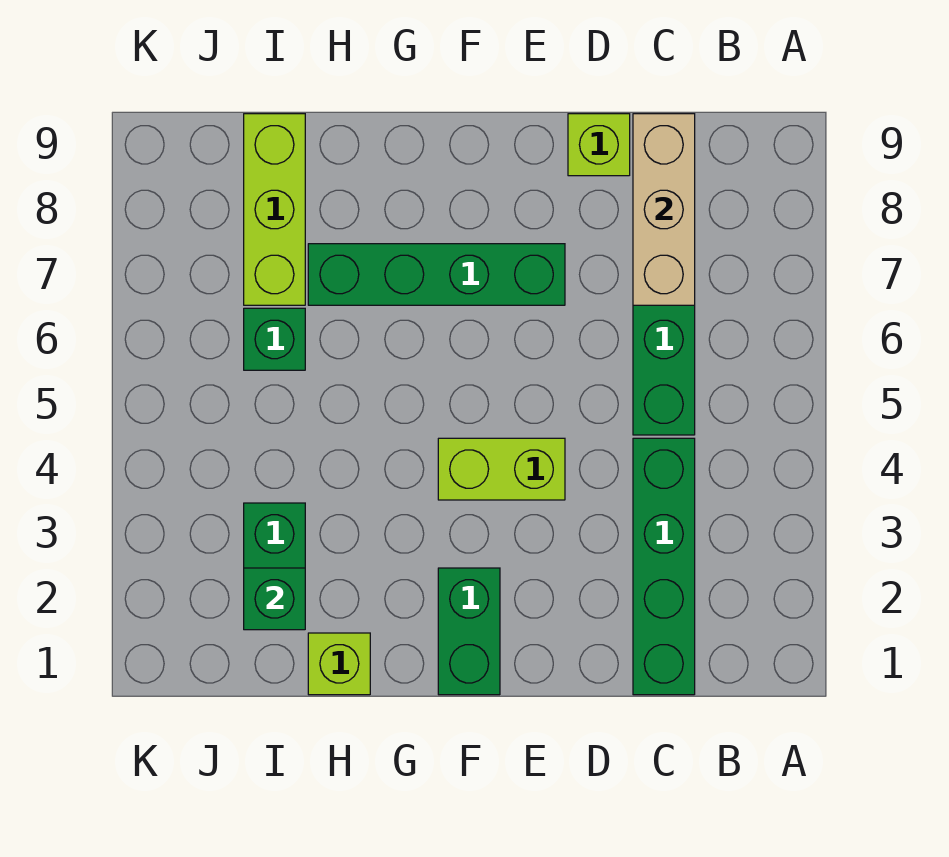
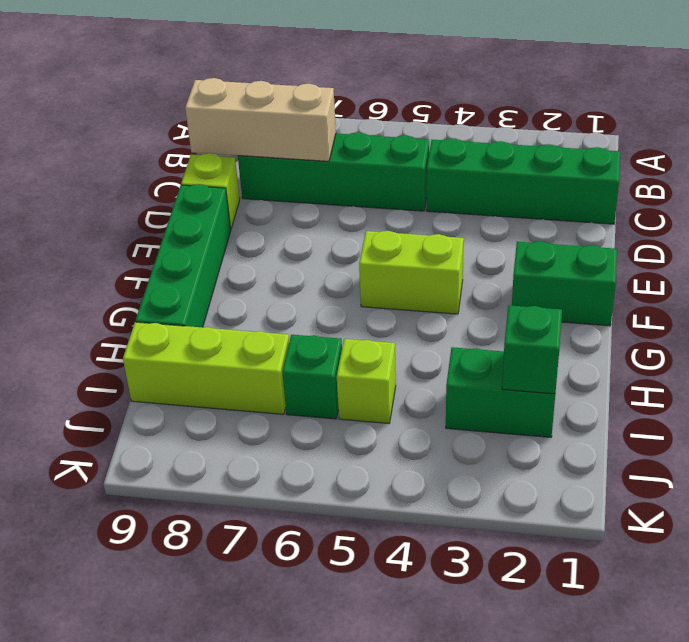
lime 1x2 brick [438,438,565,500] -> lime 1x2 brick turned to [359,231,464,314]
green 1x4 brick [308,244,565,305] -> green 1x4 brick moved to [136,184,231,327]
lime 1x1 brick [308,633,370,695] -> lime 1x1 brick moved to [337,339,396,423]

